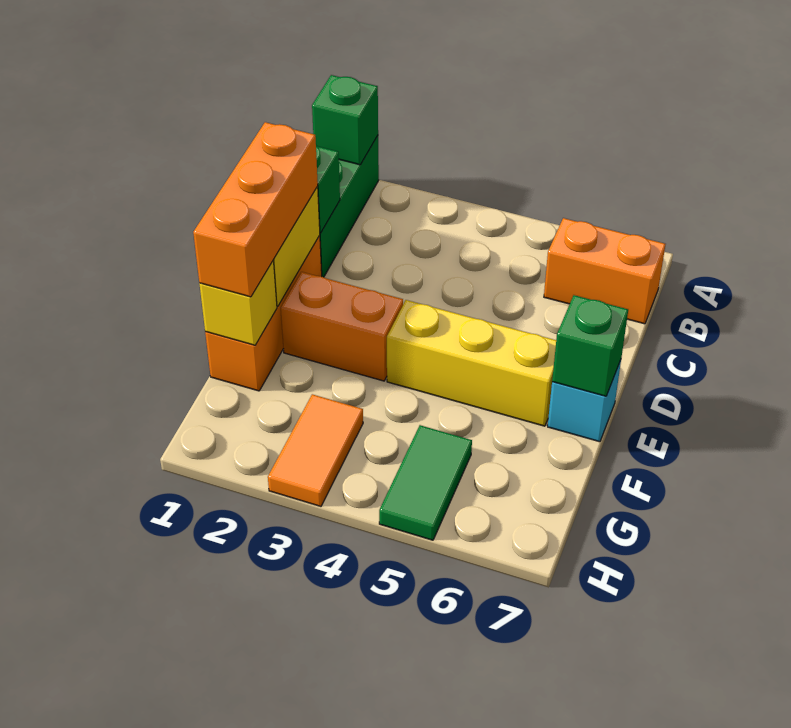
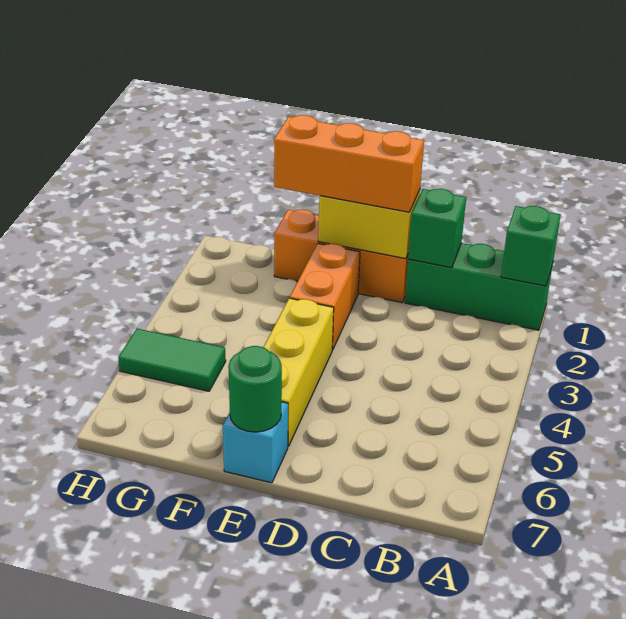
orange 1x2 brick [544,218,665,324] -> none
green 1x1 brick [552,295,628,396] -> green 1x1 round brick [228,346,282,432]
yellow 1x1 brick [199,261,277,345] -> none
orange 1x2 tile [268,394,363,506] -> none

